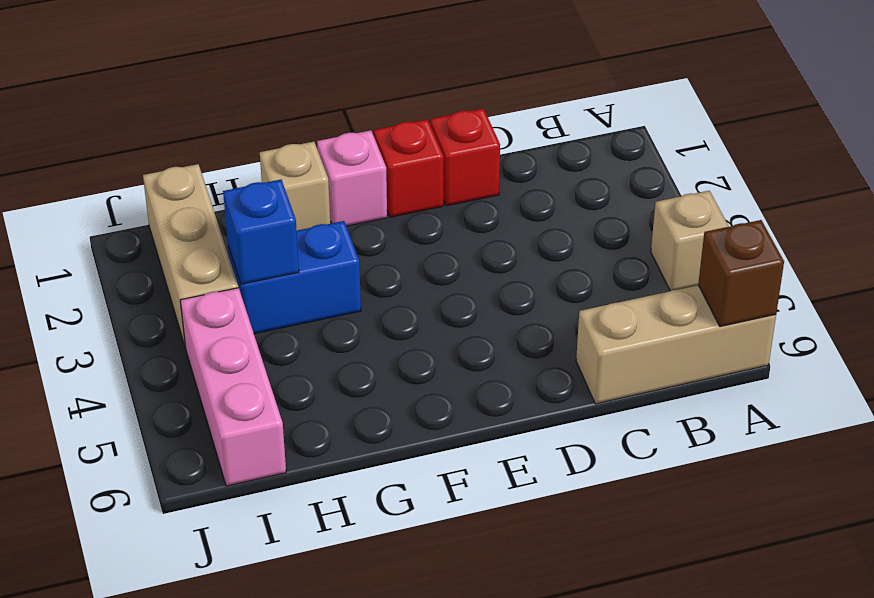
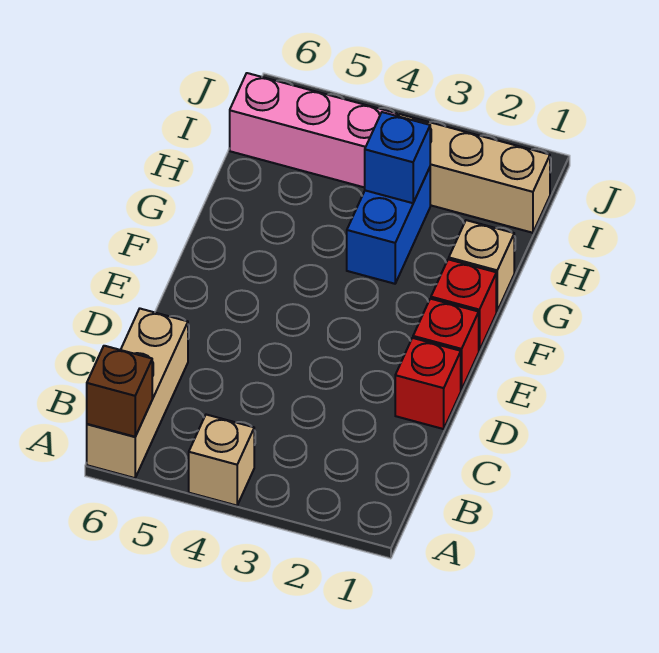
pink 1x1 brick [317,130,387,226] -> red 1x1 brick [431,259,496,350]

